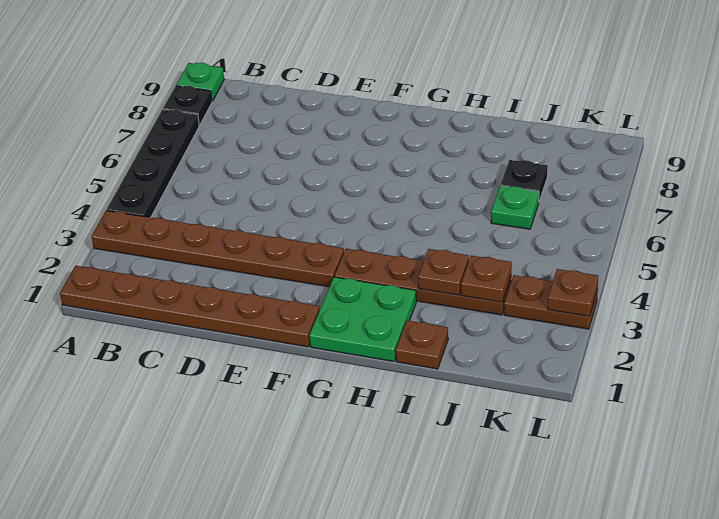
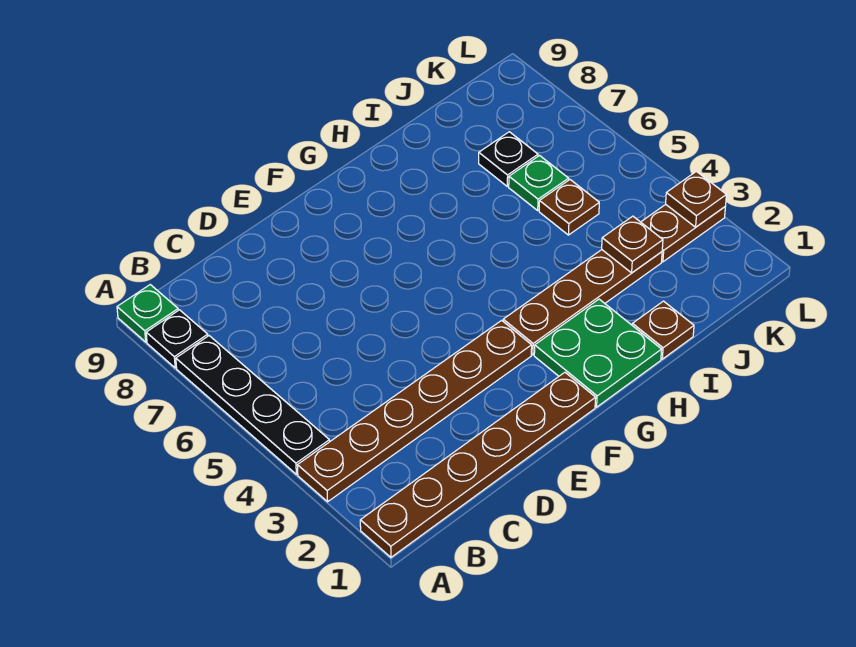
brown 1x1 plate [418,249,469,295] -> brown 1x1 plate moved to [539,180,599,235]

